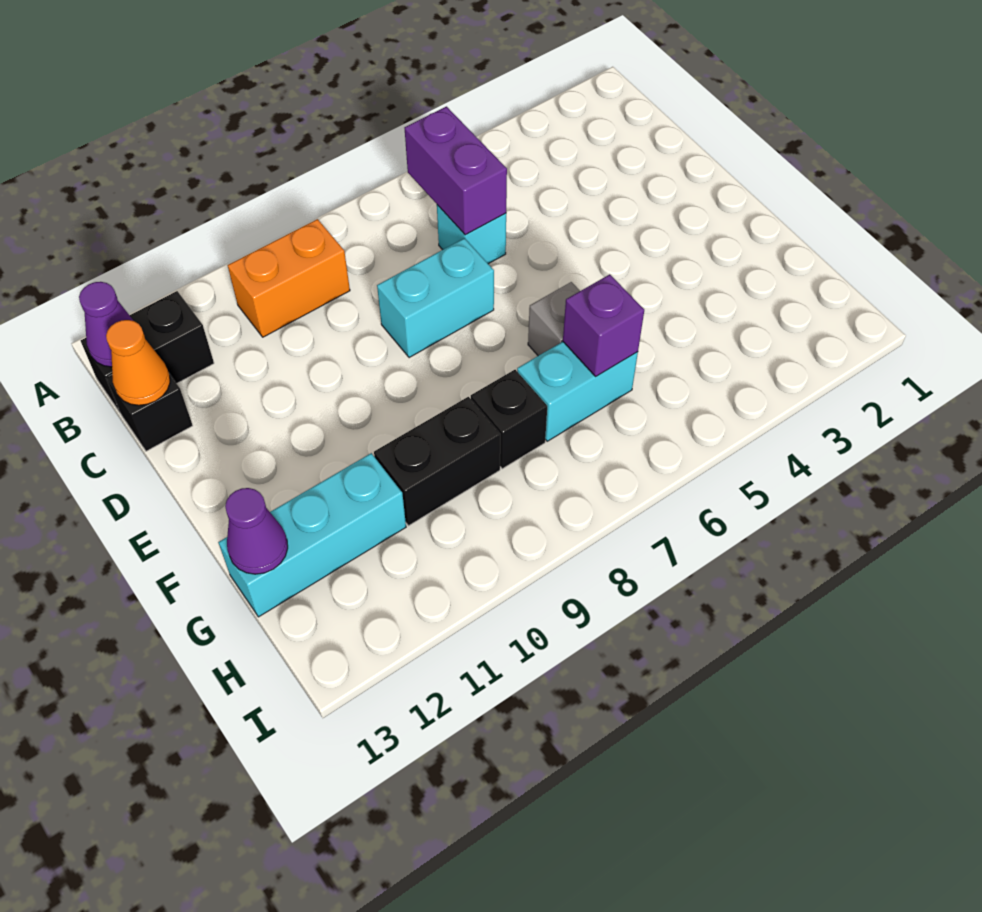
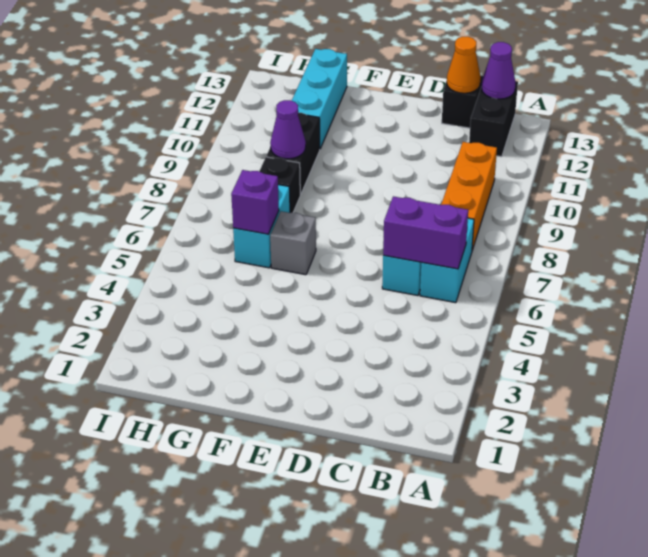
orange 1x2 brick [228,219,350,337] -> orange 1x3 brick [441,142,497,250]
cyan 1x2 brick [377,238,494,358] -> cyan 1x2 brick moved to [420,218,474,303]
purple 1x1 cone [225,488,288,574] -> purple 1x1 cone moved to [270,100,306,159]

